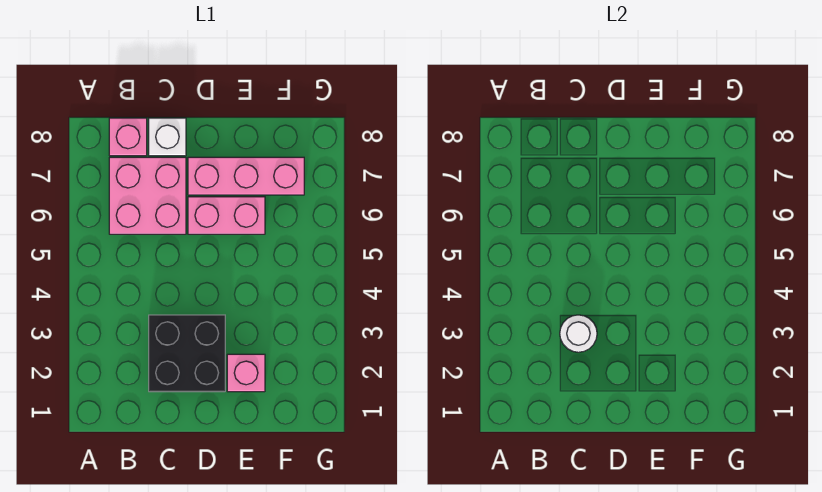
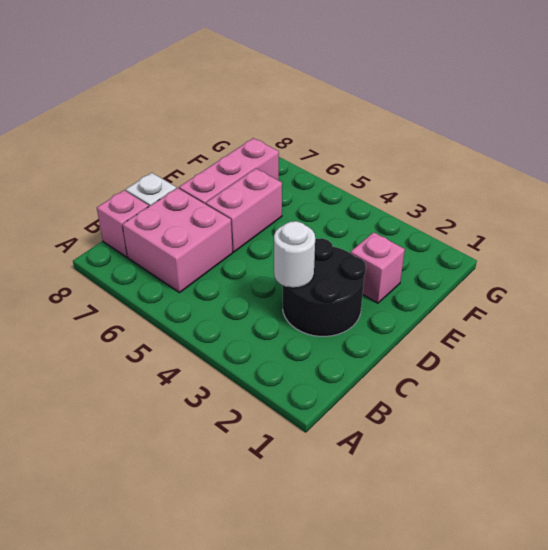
black 2x2 brick [149,315,225,392] -> black 2x2 round brick [283,238,366,336]

